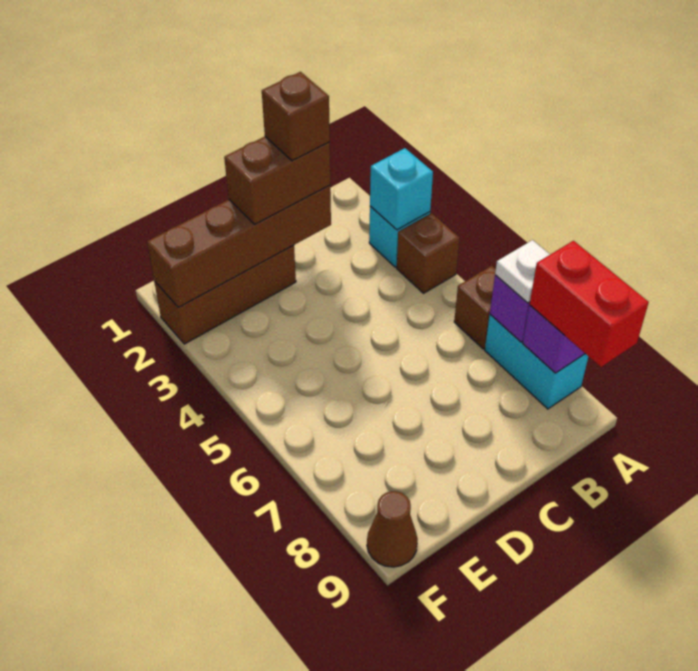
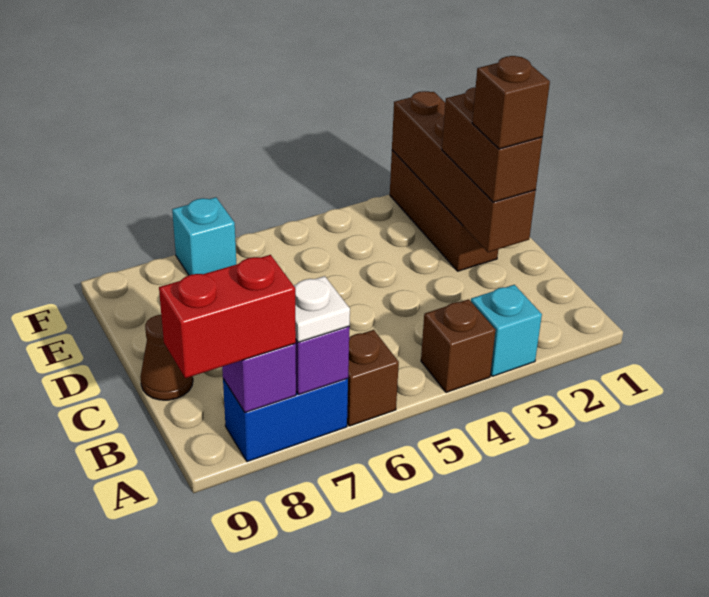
cyan 1x1 brick [370,148,433,230] -> cyan 1x1 brick moved to [172,197,236,275]
cyan 1x2 brick [485,315,588,409] -> blue 1x2 brick [223,378,348,462]
brown 1x1 cone [367,491,418,567] -> brown 1x1 cone moved to [140,315,193,400]

